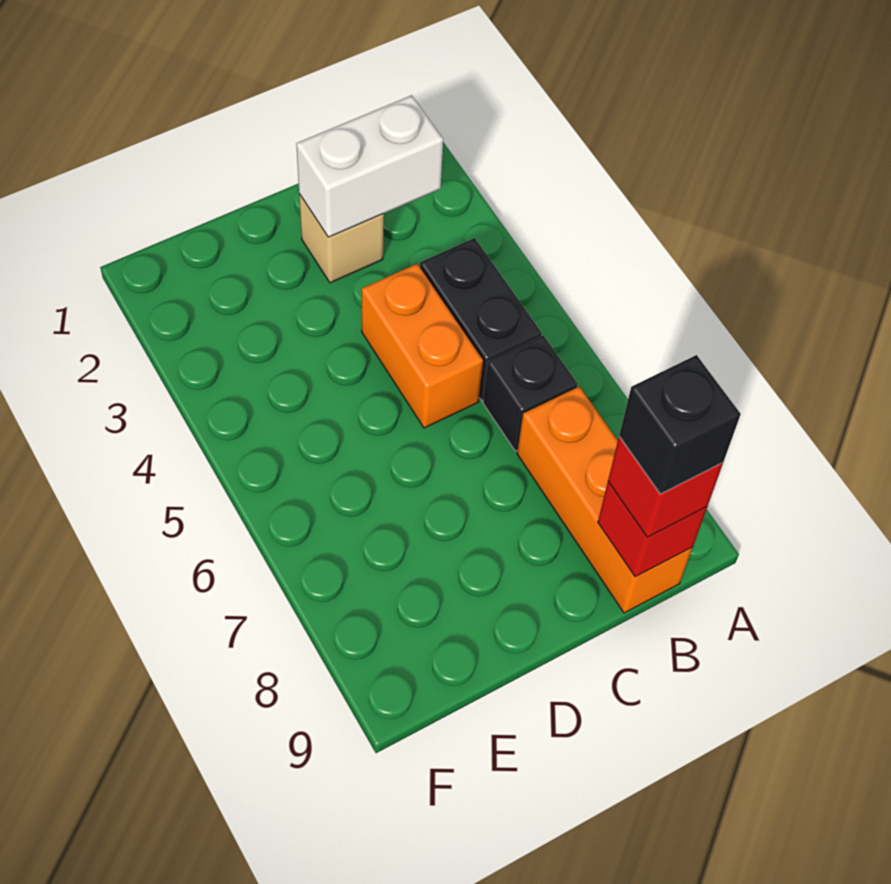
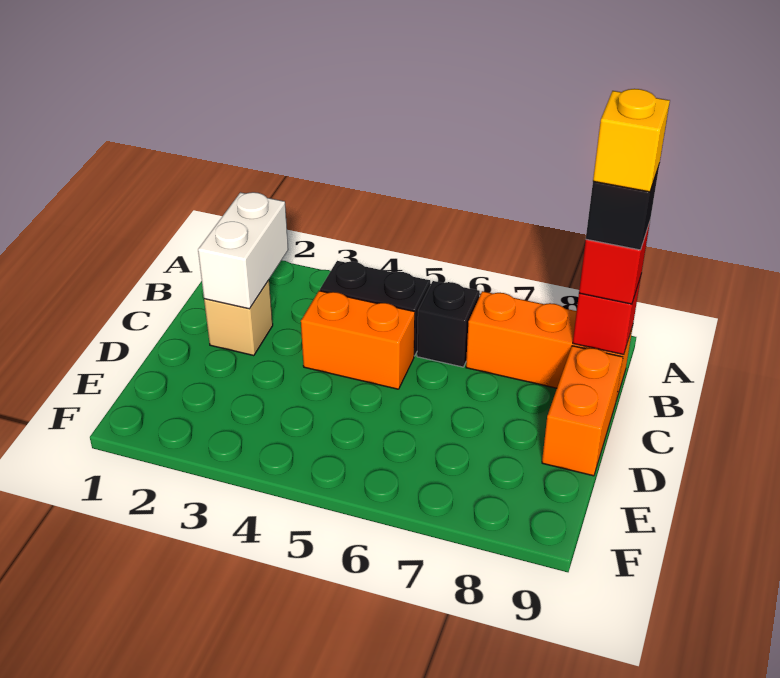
none -> yellow 1x1 brick [593,89,670,192]
none -> orange 1x2 brick [542,346,623,476]

